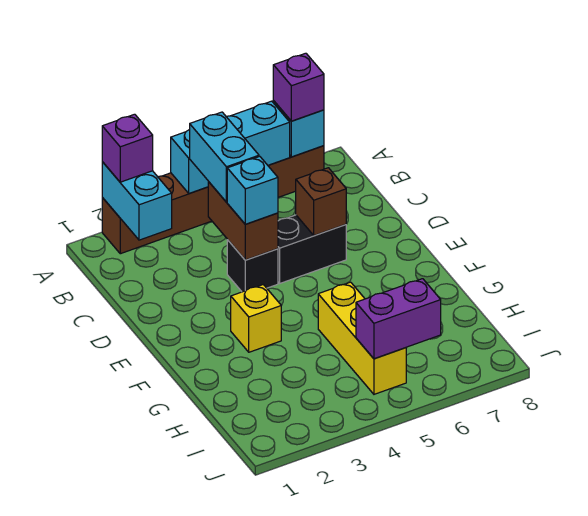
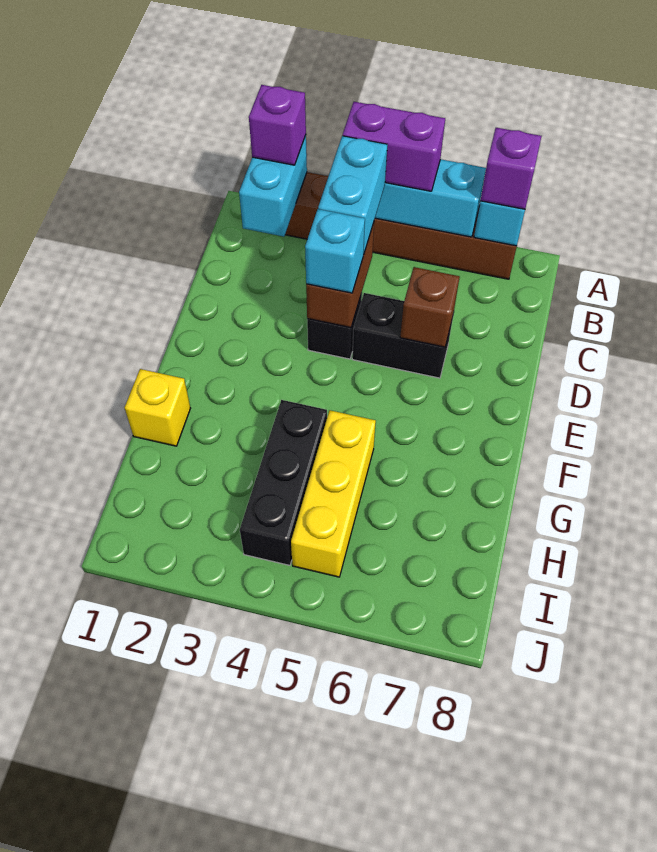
yellow 1x1 brick [231,285,281,352] -> yellow 1x1 brick moved to [125,369,191,446]
none -> black 1x3 brick [240,400,327,565]
purple 1x2 brick [356,279,441,359] -> purple 1x2 brick moved to [343,102,445,191]

